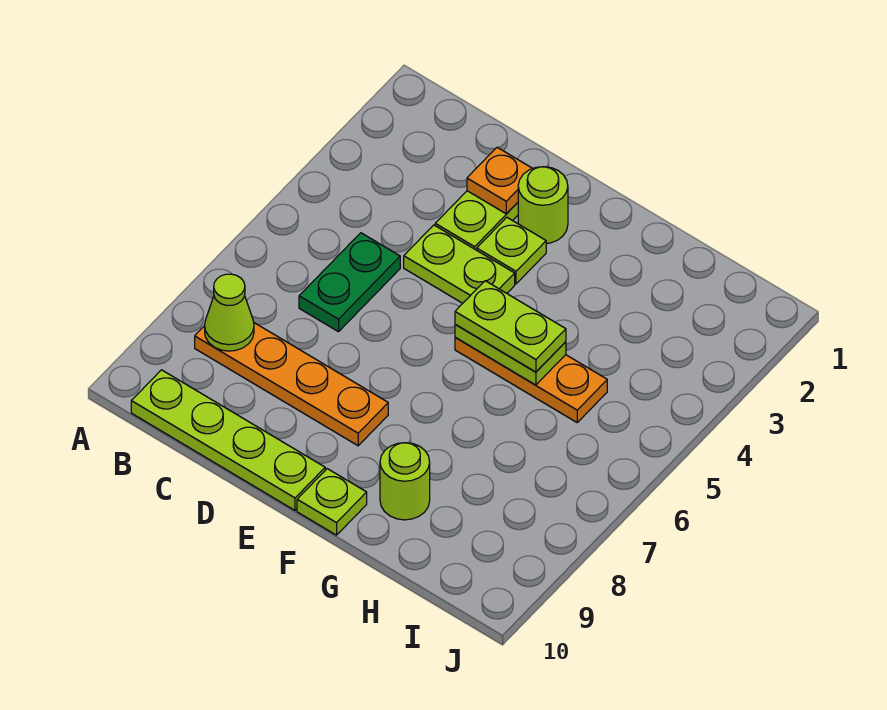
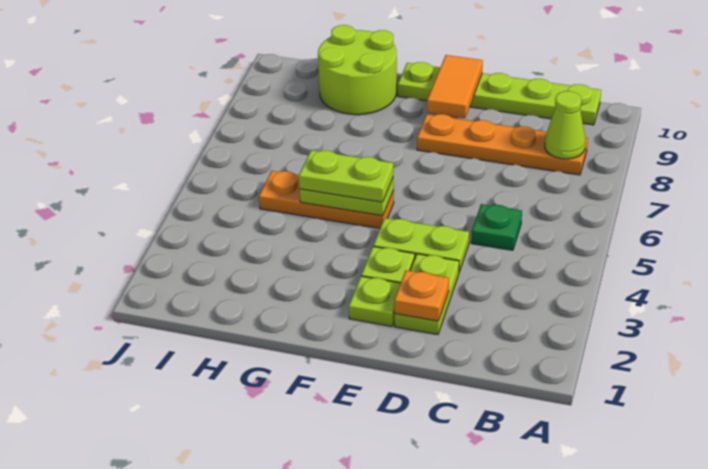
green 1x2 plate [299,233,400,332] -> green 1x1 plate [471,204,522,250]
lime 1x1 round brick [518,167,568,244] -> lime 1x1 plate [349,276,400,326]
none -> orange 1x2 tile [427,55,483,118]
lime 1x1 round brick [380,443,430,520] -> lime 2x2 round brick [318,25,397,115]

